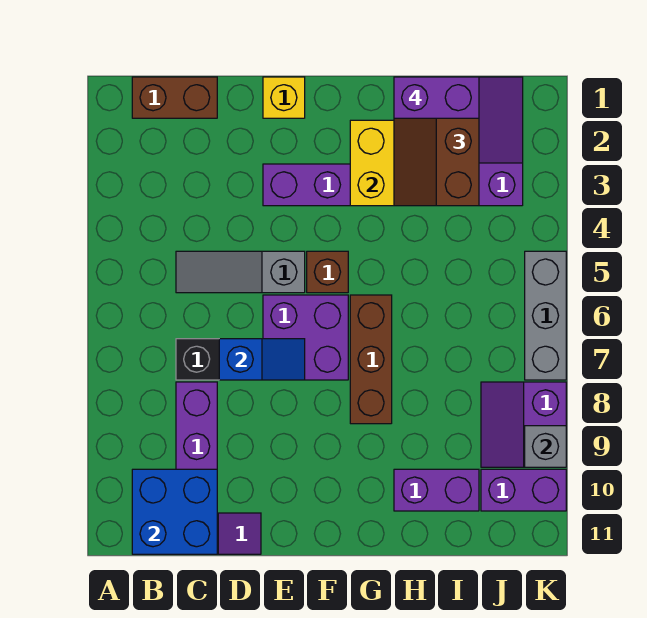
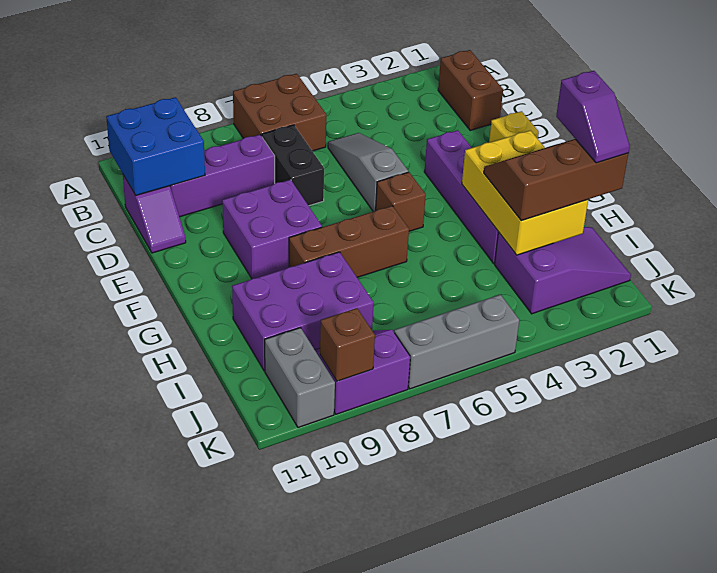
none -> brown 2x2 brick [233,74,326,151]
blue 1x2 slope [219,339,305,380] -> none
purple 2x2 brick [263,295,348,380] -> purple 2x2 brick moved to [222,180,322,279]
purple 1x2 brick [394,77,479,118] -> purple 1x2 slope [556,71,630,163]
purple 1x2 brick [394,469,479,511] -> purple 2x3 brick [232,252,374,371]
purple 1x2 brick [481,469,566,511] -> grey 1x2 brick [265,328,335,428]
grey 1x1 brick [525,426,566,467] -> brown 1x1 brick [320,308,375,381]

